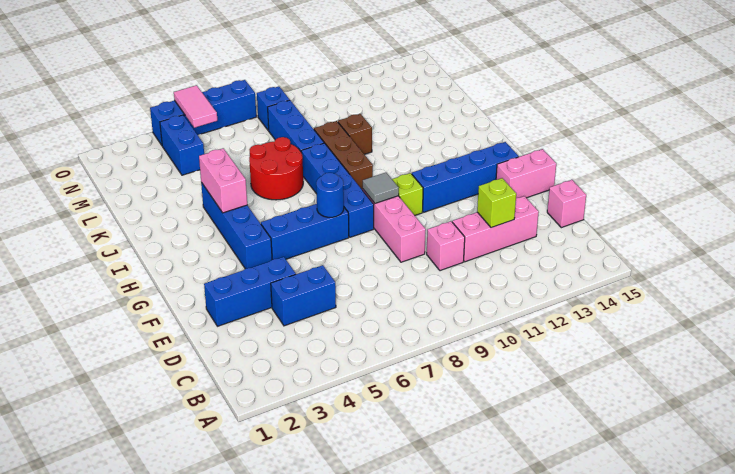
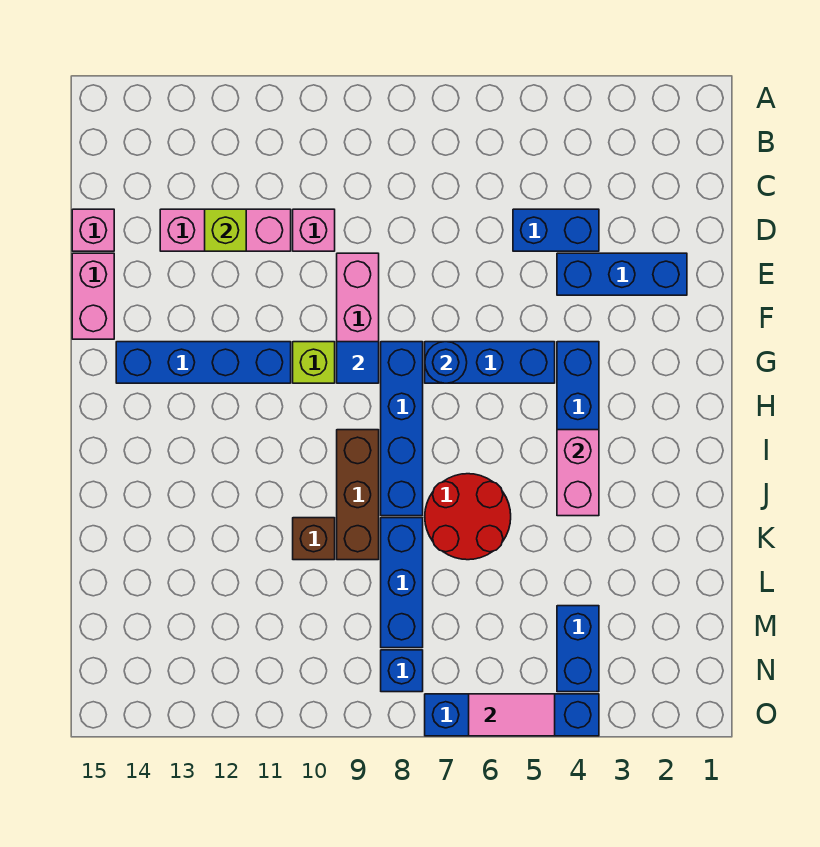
pink 1x2 brick [496,149,556,198] -> pink 1x2 brick turned to [72,253,114,339]
grey 1x1 tile [363,173,399,203] -> blue 1x1 tile [337,342,379,383]
pink 1x2 tile [174,85,217,128] -> pink 1x2 tile turned to [469,694,555,736]

